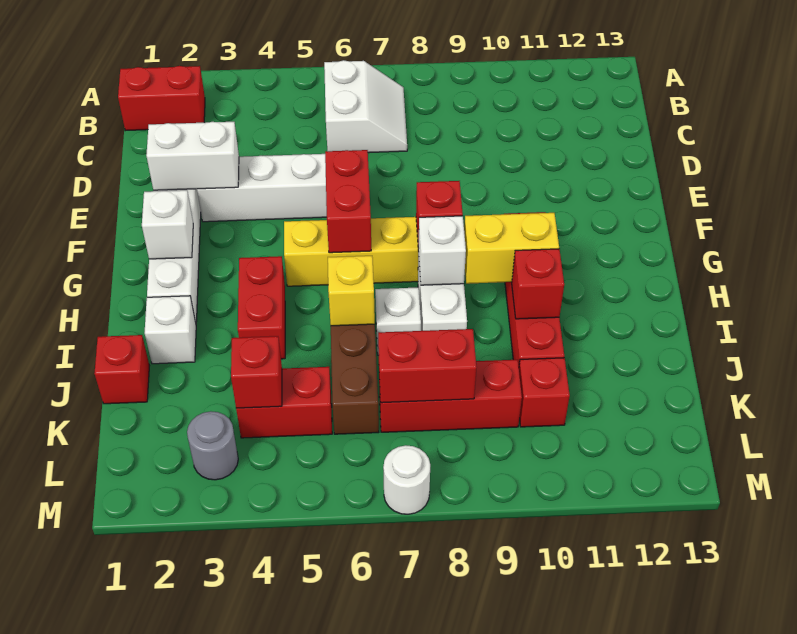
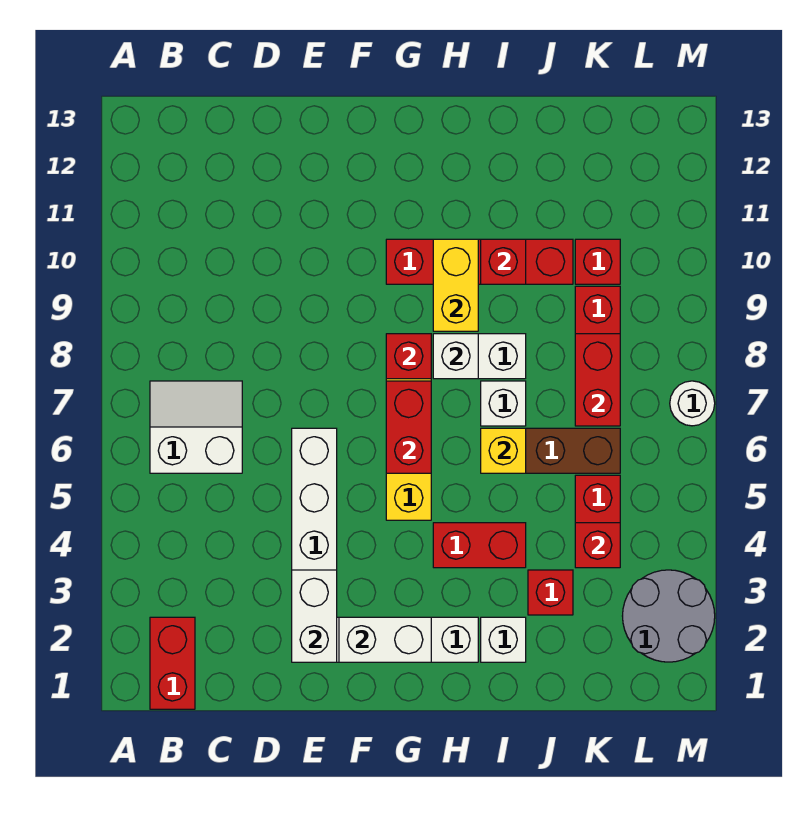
red 1x2 brick [325,150,371,253] -> red 1x2 brick turned to [386,381,431,473]
white 1x1 brick [142,190,193,259] -> white 1x2 brick [339,617,431,662]
red 1x1 brick [94,335,149,404] -> red 1x1 brick moved to [528,570,573,615]
grey 1x1 round brick [187,411,238,480] -> grey 2x2 round brick [623,570,715,662]

